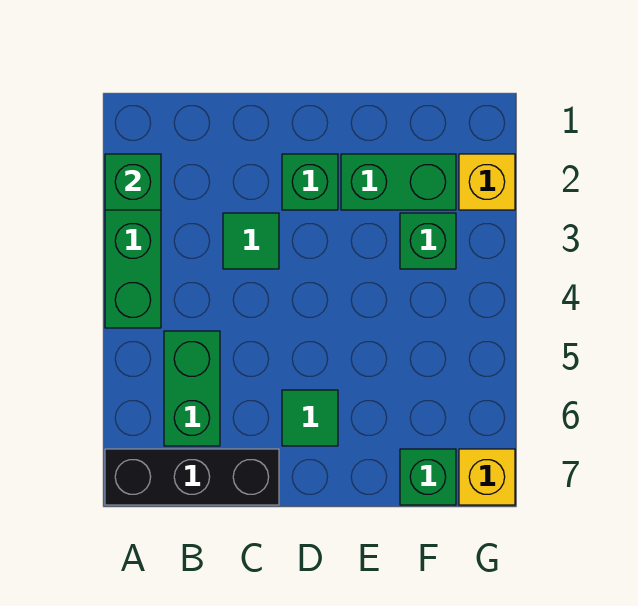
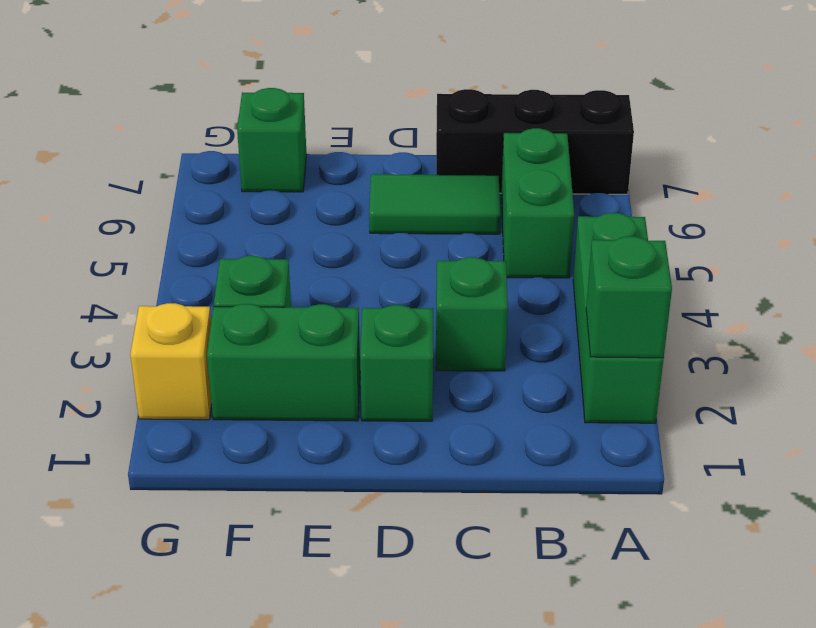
green 1x1 tile [223,213,279,269] -> green 1x1 brick [436,257,508,371]
green 1x1 tile [282,390,338,446] -> green 1x2 tile [369,174,500,234]
yellow 1x1 brick [459,449,515,505] -> none

